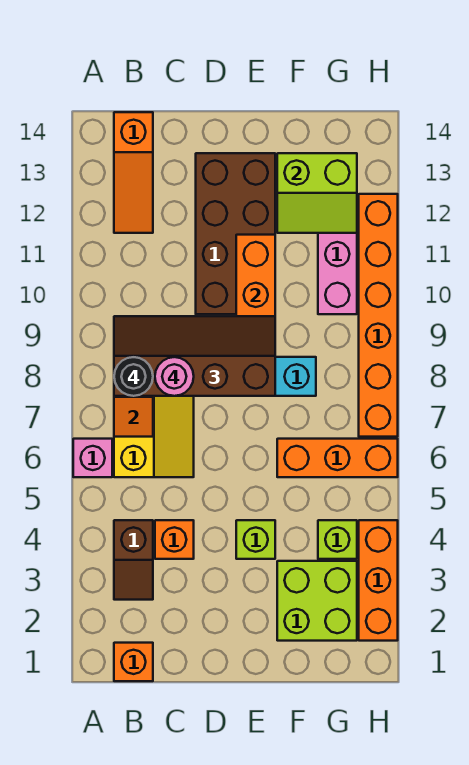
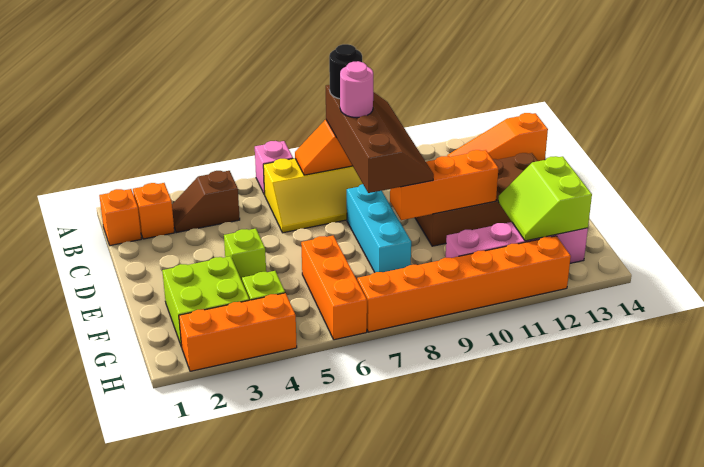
orange 1x1 brick [155,520,194,559] -> orange 1x1 brick moved to [133,183,174,239]

